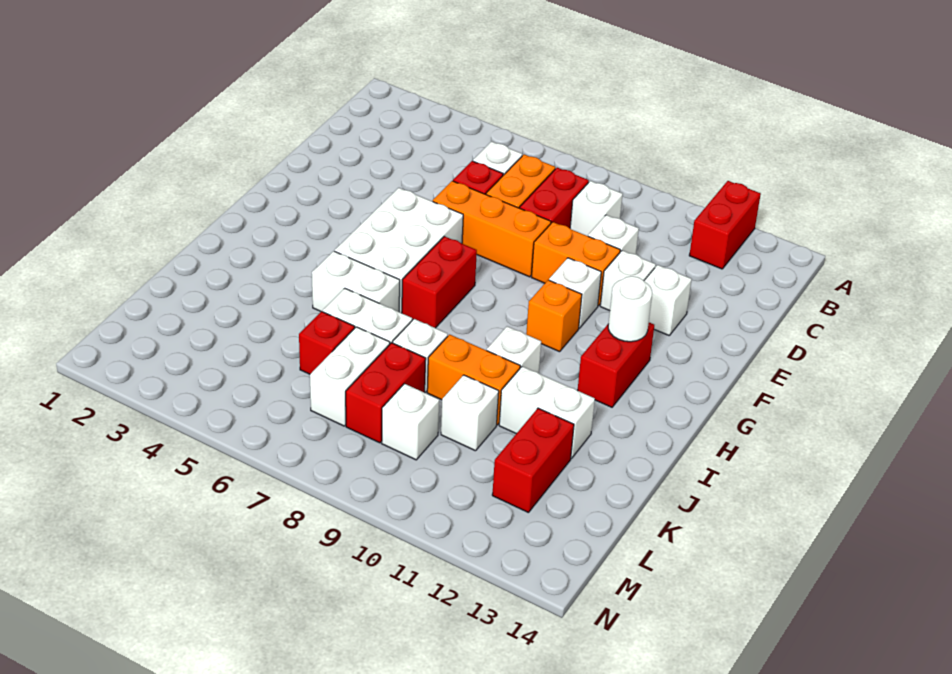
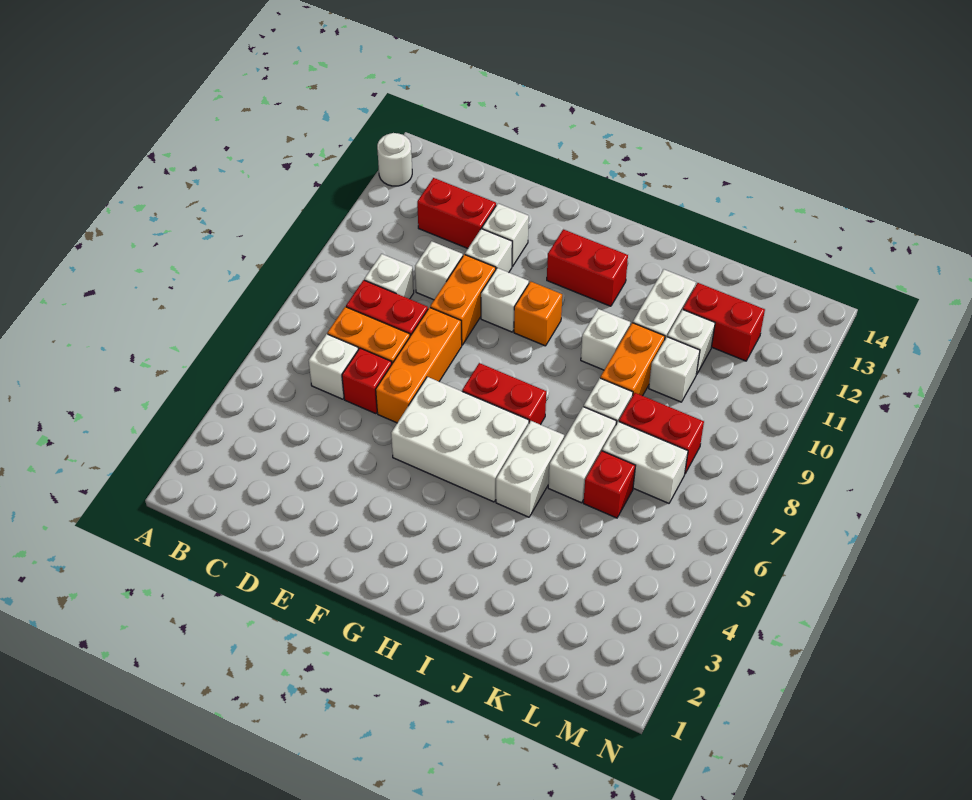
red 1x2 brick [689,181,761,269] -> red 1x2 brick moved to [417,178,496,248]
white 1x1 round brick [608,276,652,342] -> white 1x1 round brick moved to [377,133,412,186]
white 1x1 brick [382,384,439,460] -> white 1x1 brick moved to [667,310,715,374]

